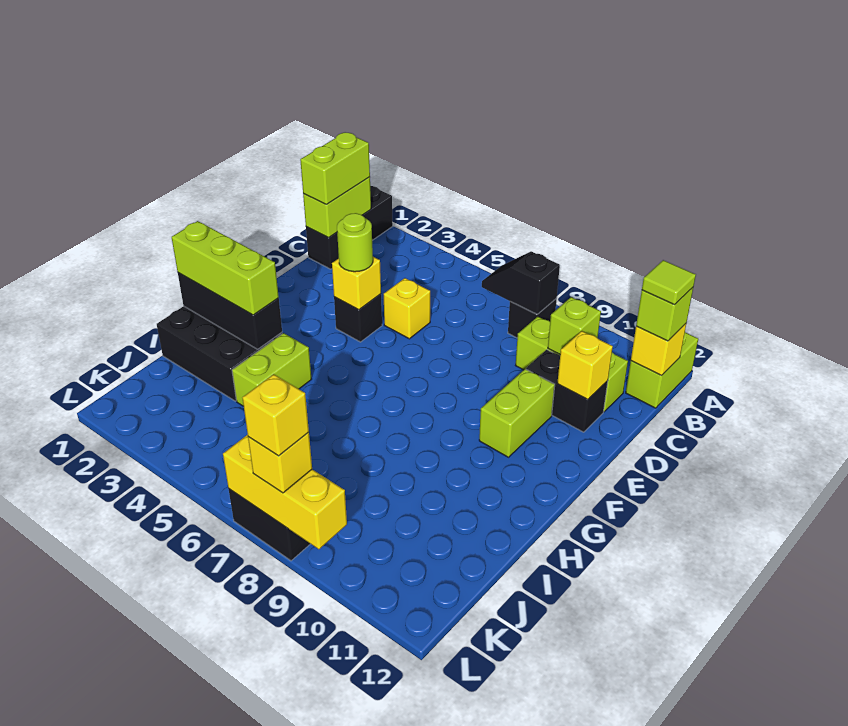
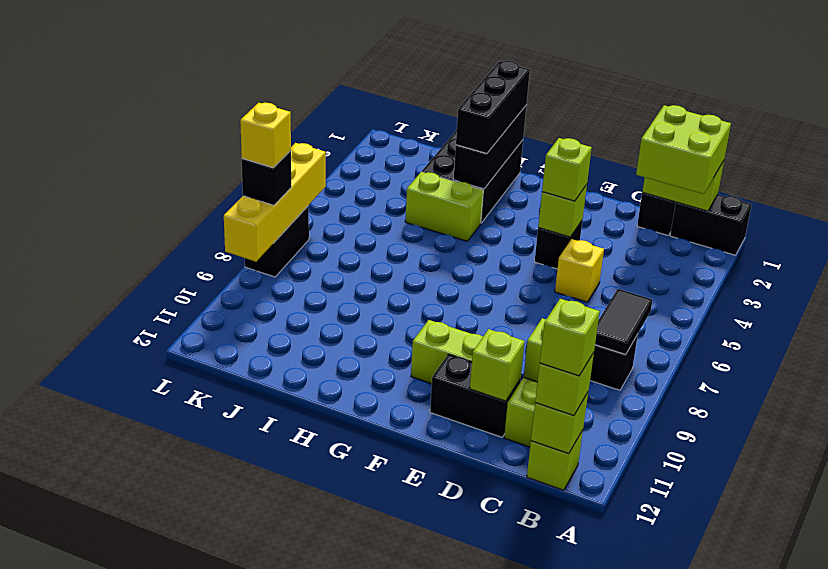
lime 1x2 brick [626,333,698,408] -> lime 1x1 brick [527,430,583,490]
lime 1x2 brick [300,133,370,205] -> lime 2x2 brick [636,105,731,194]
black 1x2 slope [482,251,560,314] -> black 1x2 tile [595,289,652,355]
yellow 1x1 brick [631,324,686,376] -> lime 1x1 brick [531,393,588,454]
lime 1x1 tile [642,260,696,305] -> lime 1x1 brick [540,299,600,376]
black 1x2 brick [526,350,608,432] -> black 1x2 brick turned to [430,354,521,437]
yellow 1x1 brick [557,331,613,400] -> lime 1x1 brick [470,329,525,401]
yellow 1x1 brick [332,257,381,310] -> lime 1x1 brick [538,185,587,237]
lime 1x1 round brick [337,213,373,272] -> lime 1x1 brick [542,138,592,201]
lime 1x3 brick [172,221,279,315] -> black 1x3 brick [456,61,530,153]
yellow 1x3 brick [223,435,347,549] -> yellow 1x4 brick [224,143,326,262]
yellow 1x1 brick [248,432,312,493] -> black 1x1 brick [242,151,291,205]

